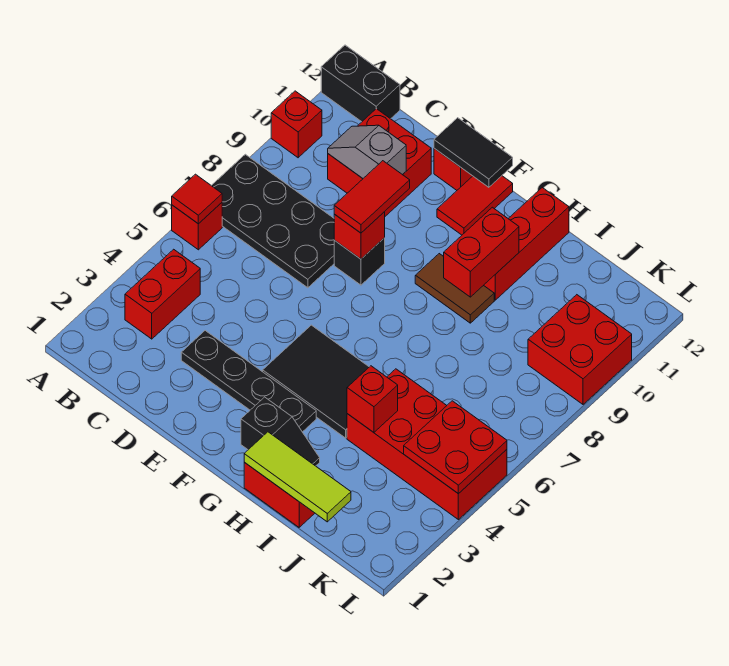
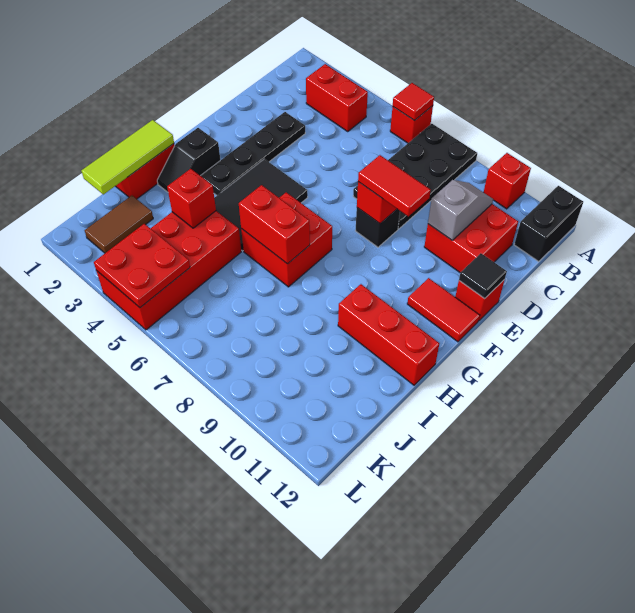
black 1x2 tile [434,118,513,187] -> black 1x1 tile [459,253,507,299]
brown 1x2 tile [415,254,494,323] -> brown 1x2 tile moved to [85,195,153,253]
red 1x2 brick [444,207,519,297] -> red 1x2 brick moved to [239,185,310,264]
red 2x2 brick [528,295,632,404] -> red 2x2 brick moved to [241,192,332,287]

